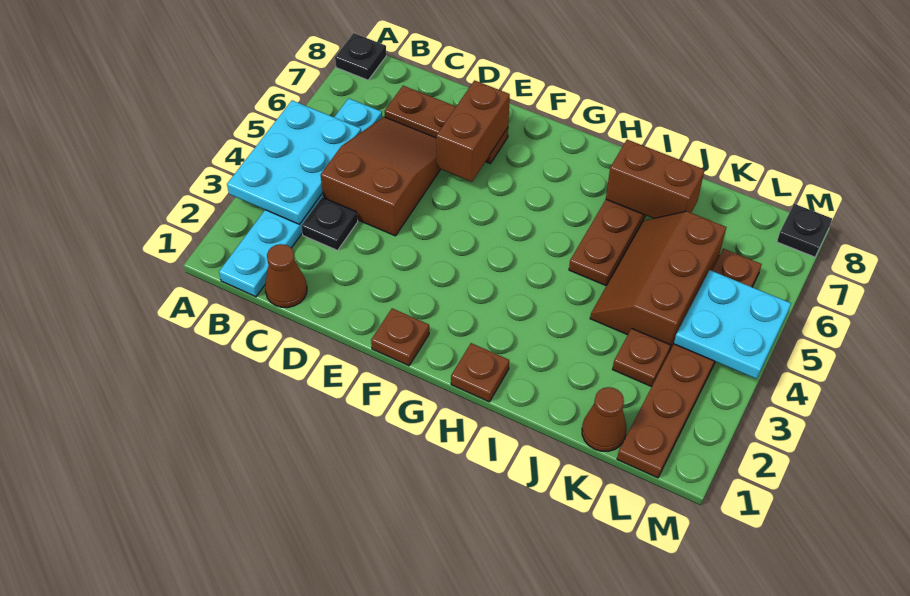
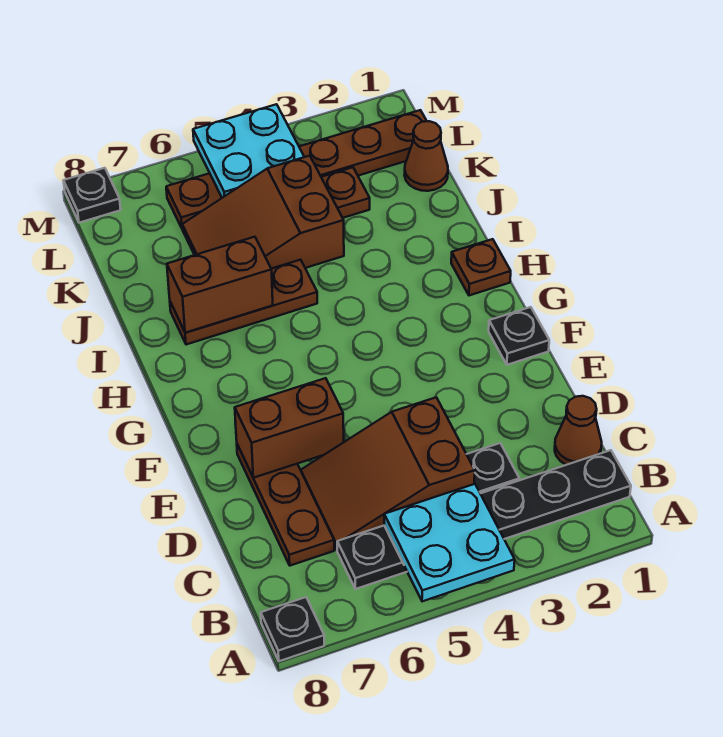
cyan 2x3 plate [227,100,361,224] -> cyan 2x2 plate [384,484,515,601]
cyan 1x6 plate [219,98,382,297] -> black 1x6 plate [337,450,631,589]
brown 1x1 plate [371,308,429,366] -> black 1x1 plate [489,307,549,365]
brown 1x2 brick [606,140,704,218] -> brown 1x2 brick turned to [167,237,273,333]
brown 2x3 slope [590,211,726,352] -> brown 2x3 slope turned to [182,156,344,269]

